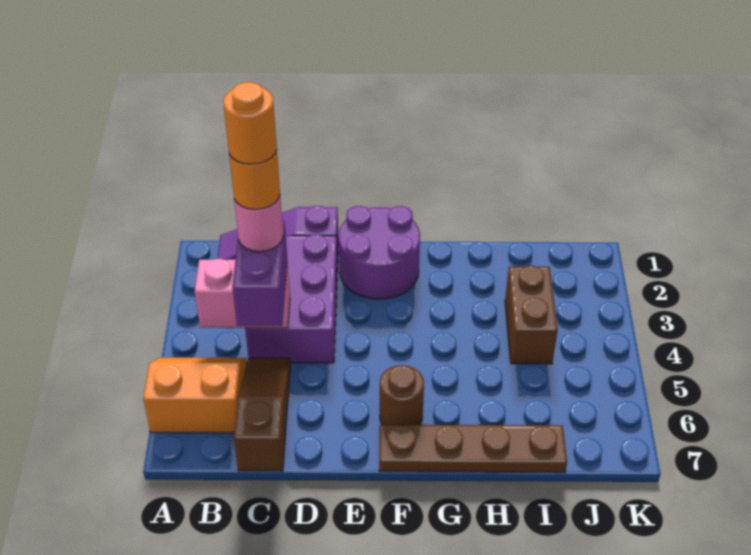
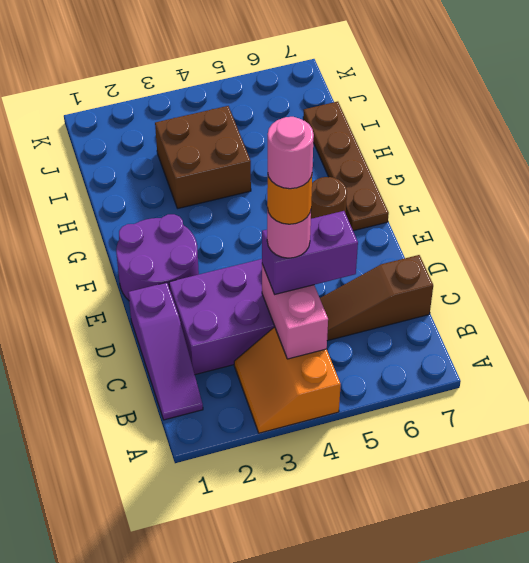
orange 2x2 slope [143,358,247,433] -> orange 2x2 slope moved to [234,327,341,433]
orange 1x1 round brick [223,82,277,164] -> pink 1x1 round brick [268,117,314,189]
brown 1x2 brick [505,266,558,364] -> brown 2x2 brick [155,106,251,208]

